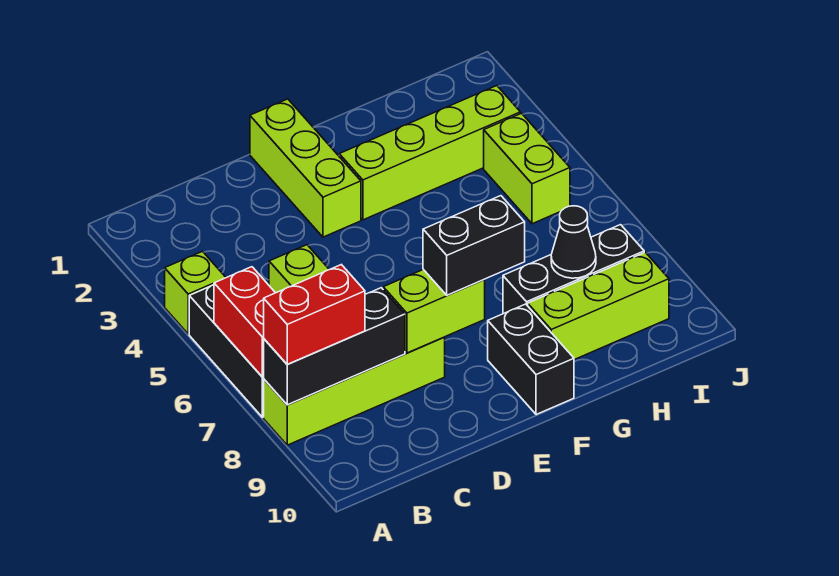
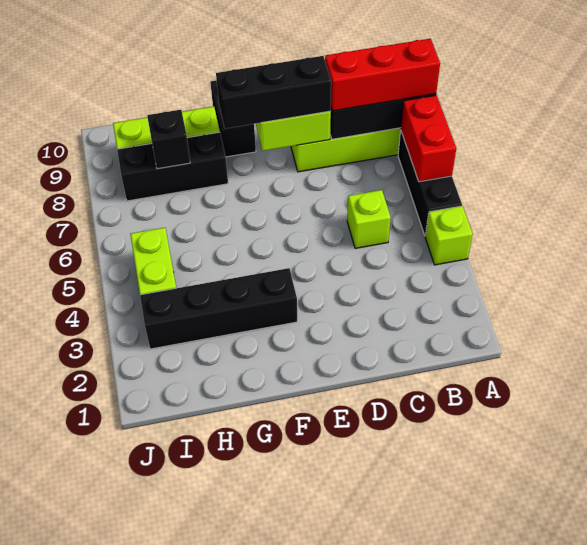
red 1x2 brick [264,265,365,364] -> red 1x3 brick [325,39,440,111]
lime 1x3 brick [250,99,361,237] -> none
black 1x2 brick [423,196,525,295] -> black 1x3 brick [216,56,331,129]
lime 1x4 brick [339,86,520,220] -> black 1x4 brick [140,268,297,349]
black 1x1 cone [551,206,596,278] -> black 1x1 brick [147,110,190,169]

